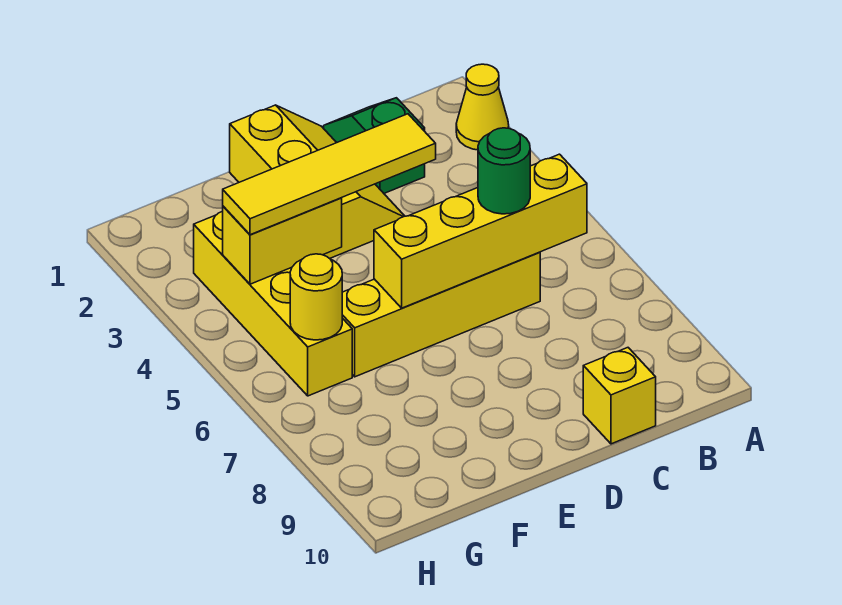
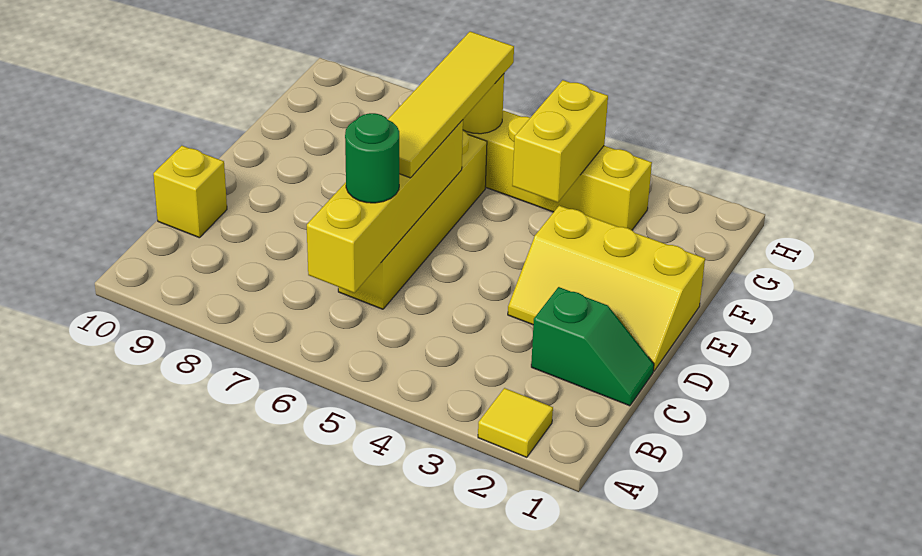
yellow 1x1 cone [456,64,509,150] -> yellow 1x1 tile [478,388,553,457]
yellow 1x4 tile [223,114,436,235] -> yellow 1x4 tile moved to [388,31,514,178]

